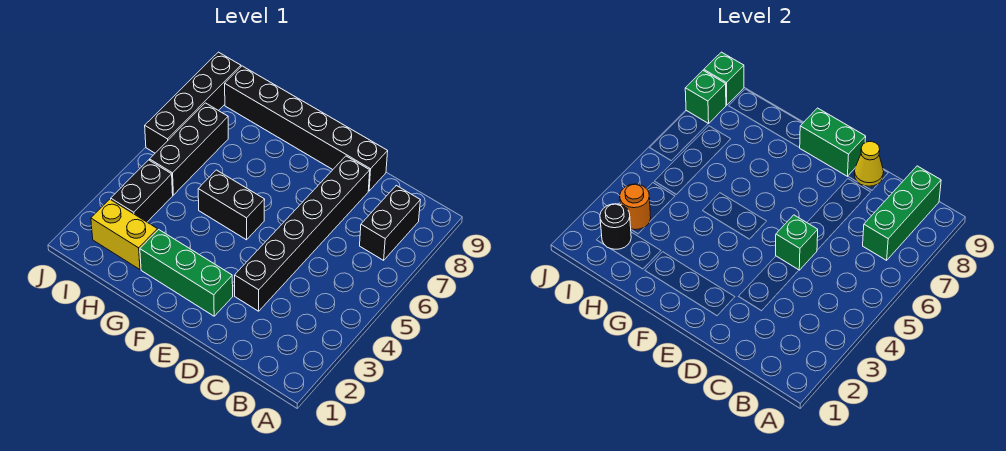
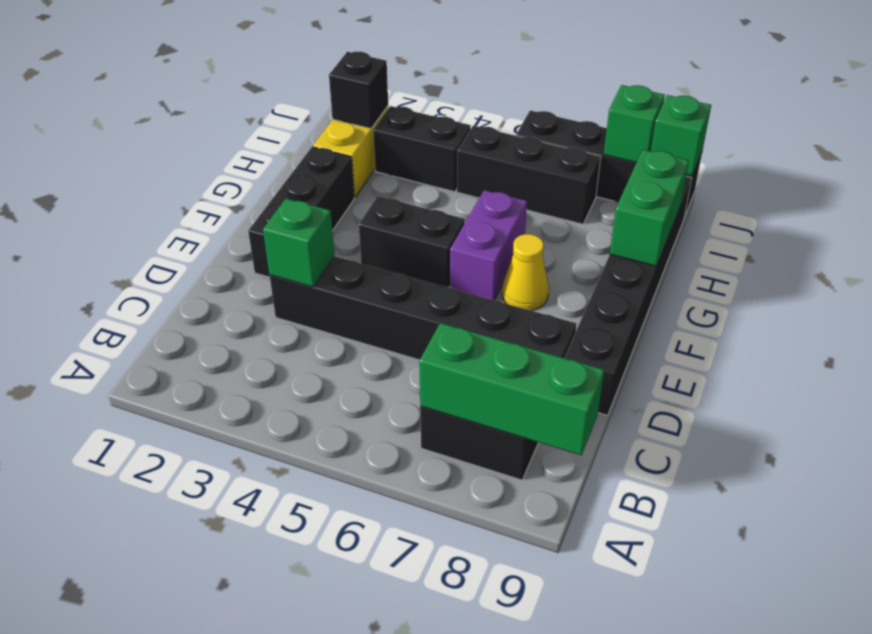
green 1x1 brick [776,215,818,270] -> green 1x1 brick moved to [263,199,334,287]
yellow 1x1 cone [854,141,884,186] -> yellow 1x1 cone moved to [502,234,549,311]
green 1x3 brick [140,230,233,316] -> black 1x3 brick [248,147,355,277]
green 1x2 brick [800,108,866,176] -> green 1x2 brick moved to [610,150,689,266]
black 1x2 brick [198,170,265,240] -> black 1x2 brick turned to [359,196,465,287]
none -> purple 1x2 brick [450,190,527,300]
black 1x1 round brick [600,204,631,249] -> black 1x1 brick [329,52,388,129]
orange 1x1 round brick [620,184,651,230] -> none

